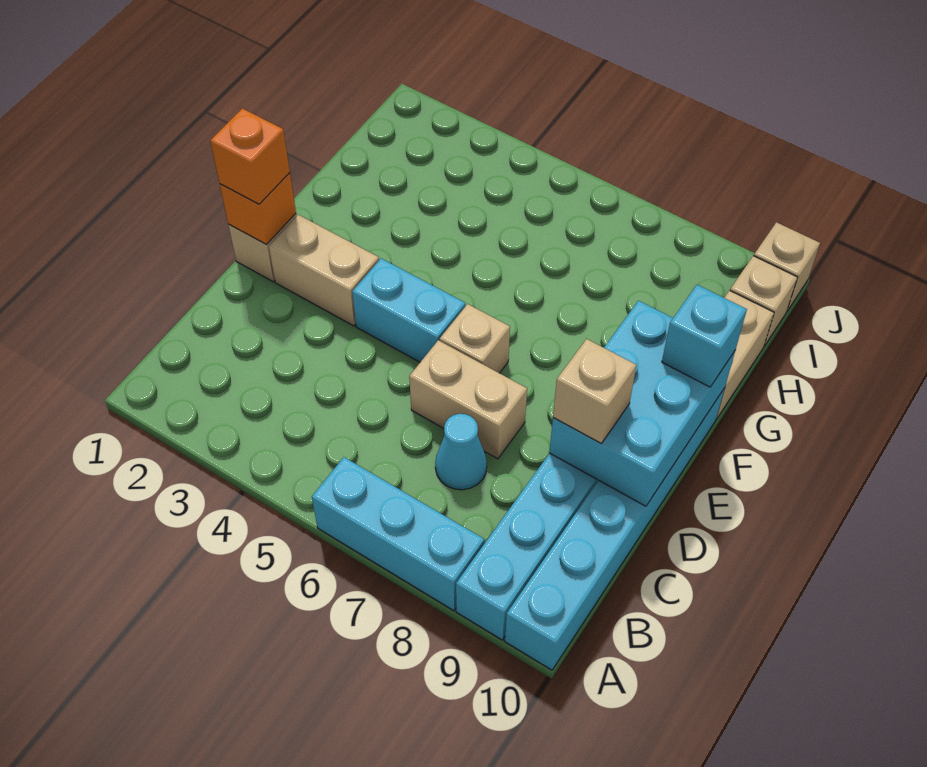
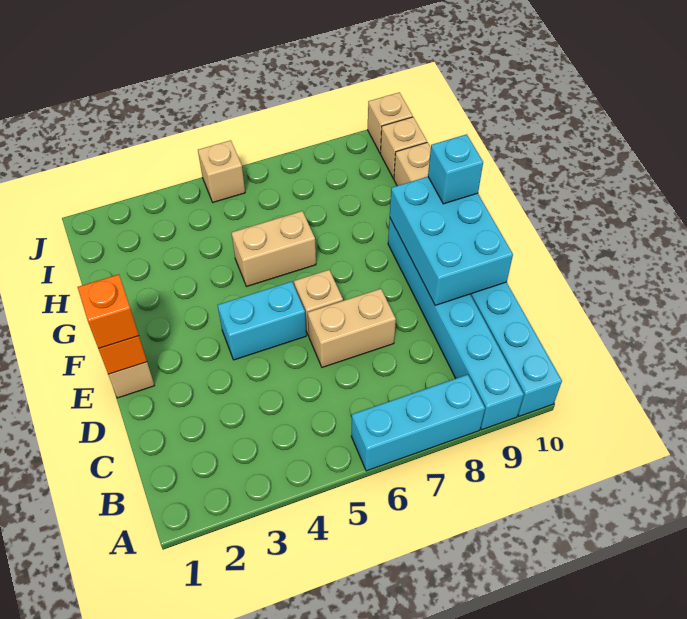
cyan 1x1 cone [435,414,487,490] -> none
tan 1x1 brick [553,339,636,444] -> tan 1x1 brick moved to [198,140,245,202]
tan 1x2 brick [269,215,379,326] -> tan 1x2 brick moved to [232,211,316,286]

